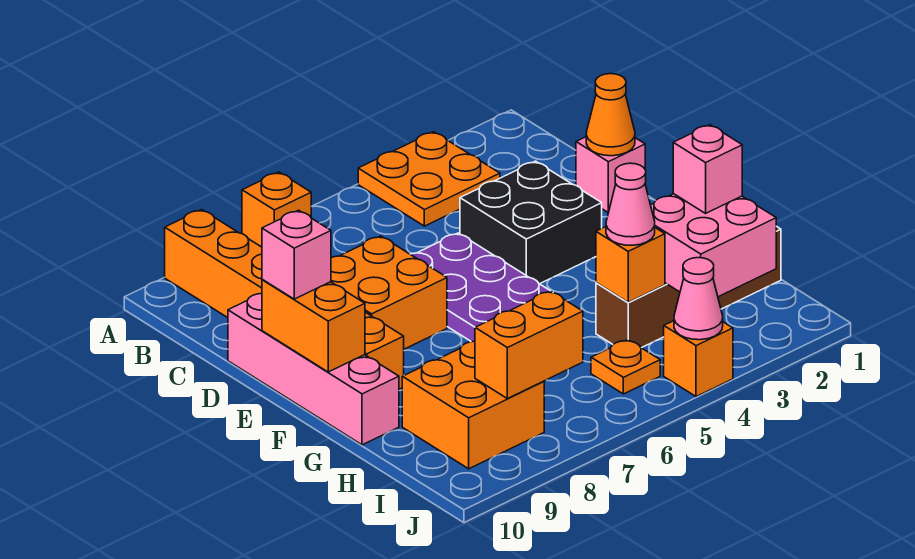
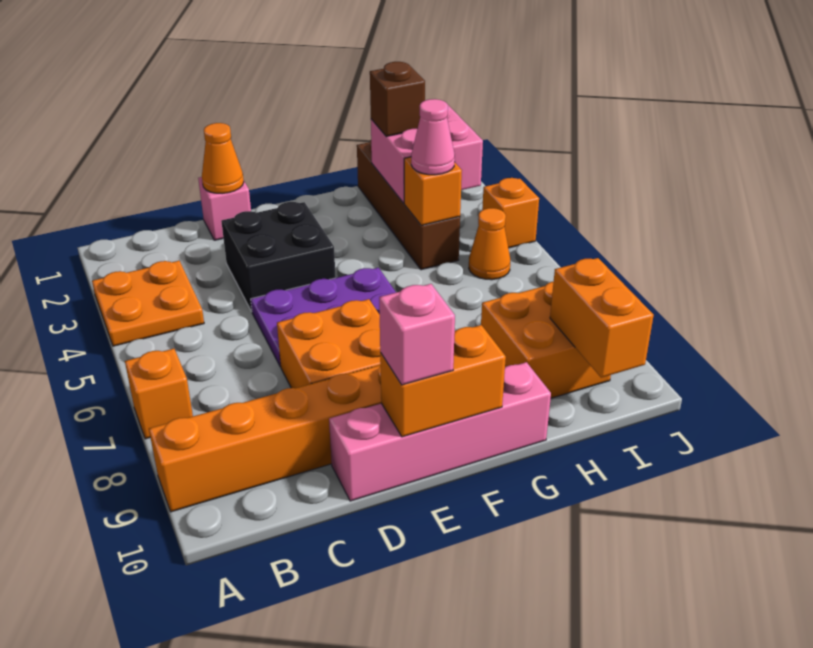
pink 1x1 brick [673,125,742,213] -> brown 1x1 brick [370,62,425,137]
orange 1x1 plate [591,340,660,394] -> orange 1x1 cone [469,208,510,280]
orange 1x2 brick [475,291,583,399] -> orange 1x2 brick moved to [550,258,654,378]
pink 1x1 cone [674,258,723,340] -> none

